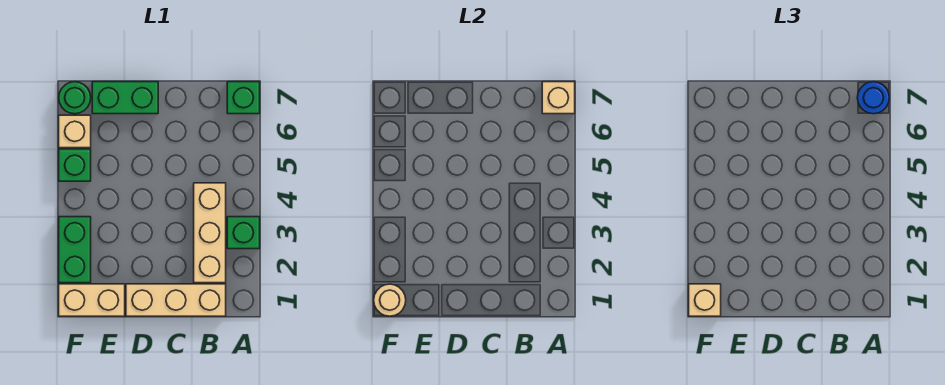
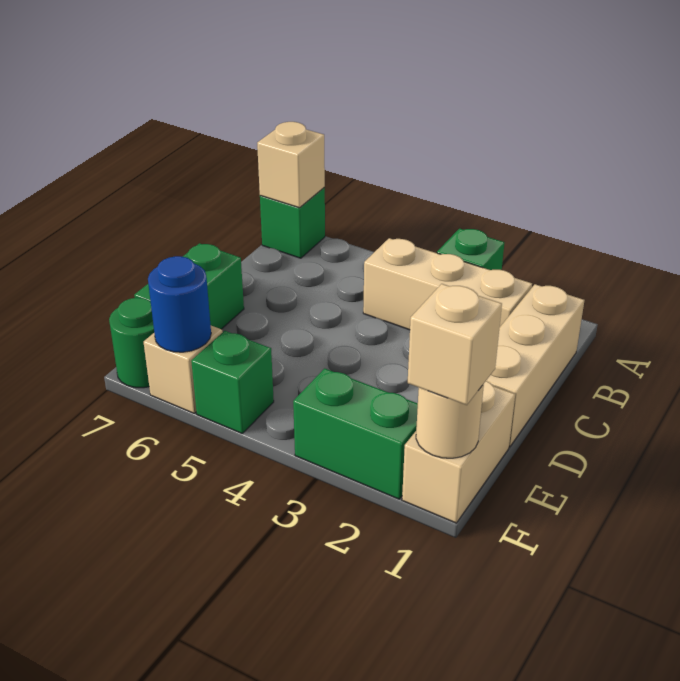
blue 1x1 round brick [857,82,889,114] -> blue 1x1 round brick moved to [148,256,211,352]

